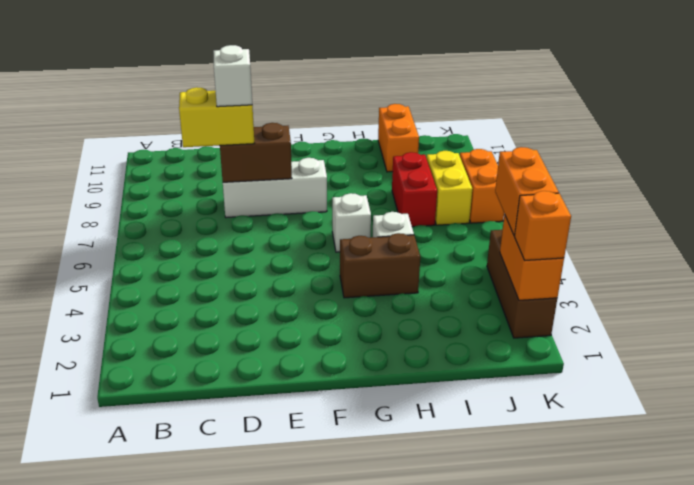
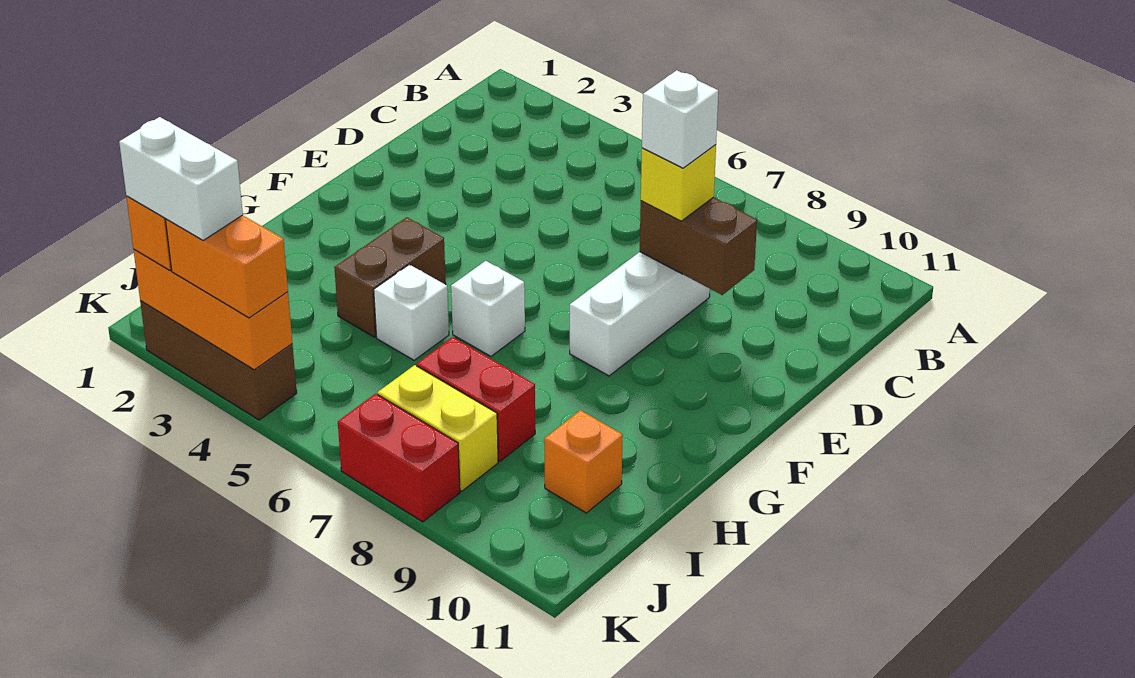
yellow 1x2 brick [179,87,254,147] -> yellow 1x1 brick [641,145,716,221]
brown 1x2 brick [220,123,292,182] -> brown 1x2 brick turned to [640,197,757,295]
orange 1x2 brick [378,104,419,172] -> orange 1x1 brick [544,410,623,513]
orange 1x2 brick [500,214,564,300] -> orange 1x3 brick [134,250,292,370]
none -> white 1x2 brick [119,117,243,240]
orange 1x2 brick [460,149,504,223] -> red 1x2 brick [338,394,460,522]

